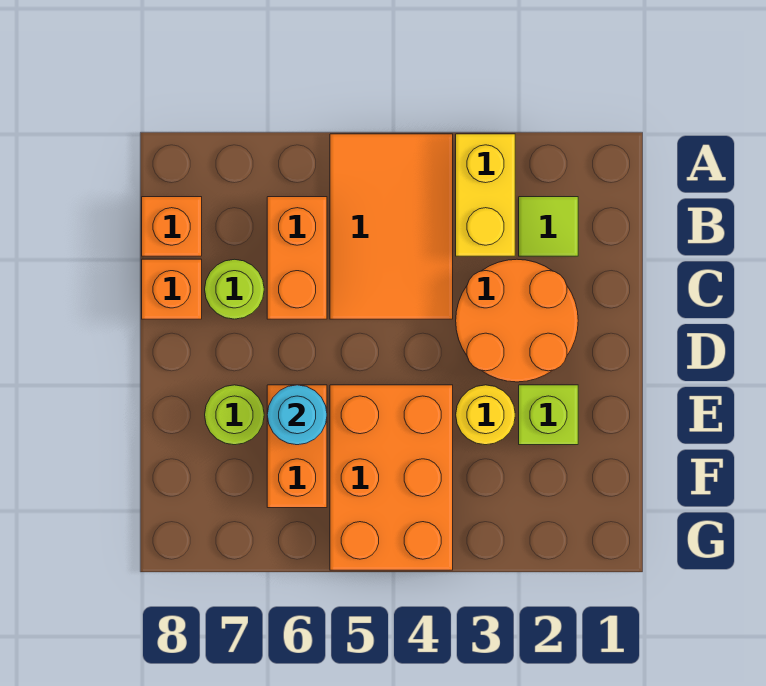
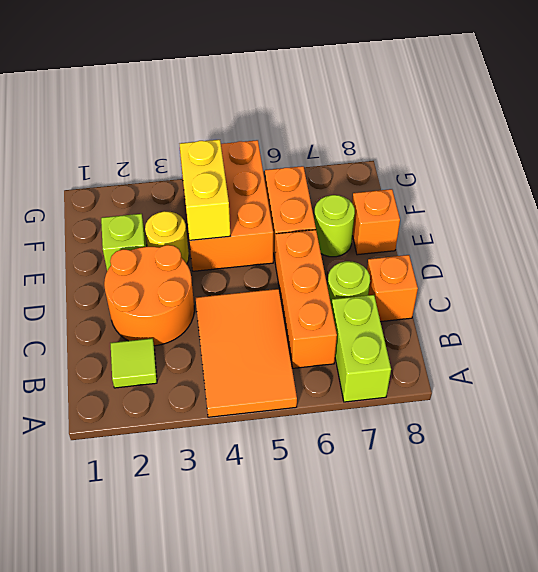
yellow 1x2 brick [456,134,515,256] -> yellow 1x2 brick moved to [180,140,230,240]
none -> lime 1x2 brick [331,295,391,402]
orange 1x2 brick [267,197,327,319] -> orange 1x3 brick [275,230,337,368]
orange 1x1 brick [142,197,202,256] -> orange 1x1 brick moved to [352,189,400,255]
cyan 1x1 round brick [267,385,327,445] -> none

